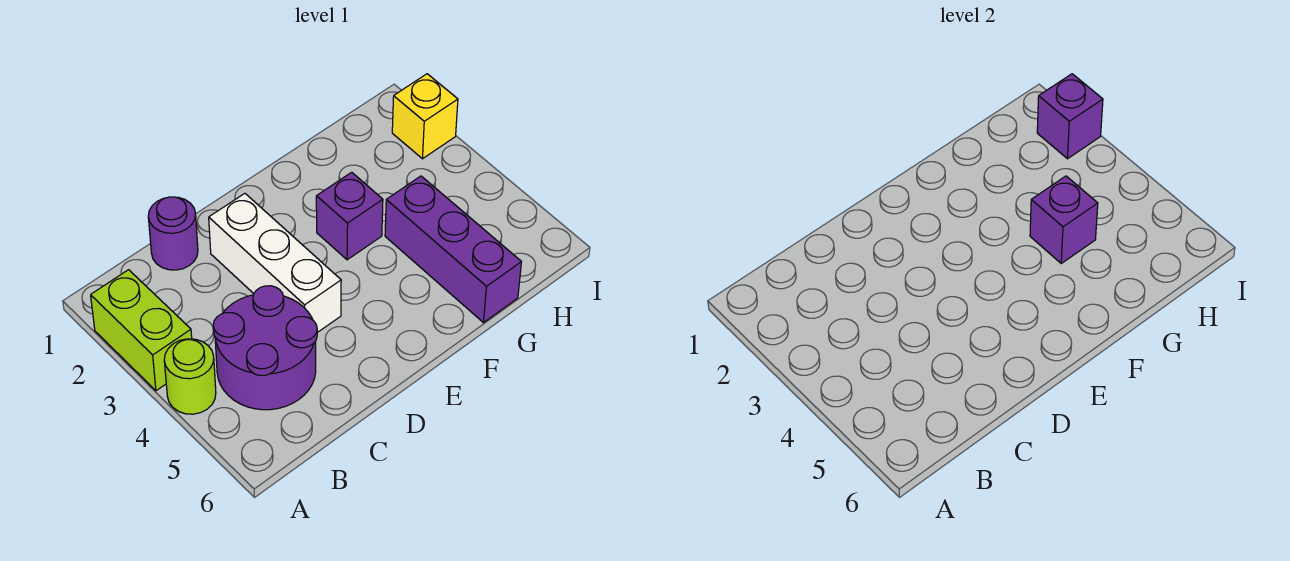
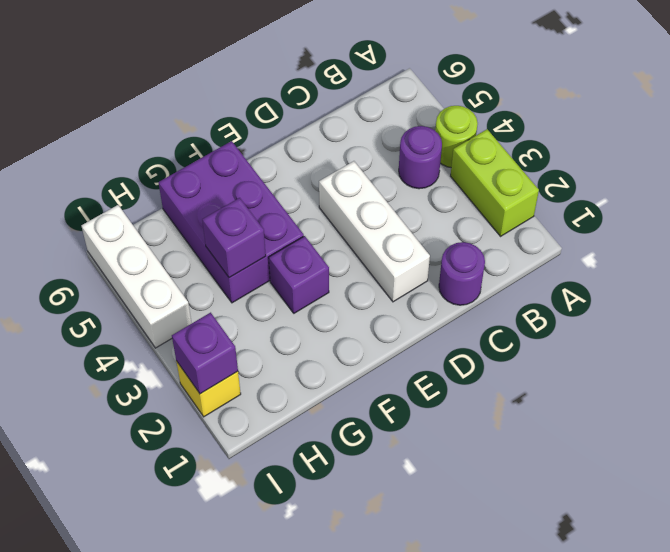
purple 2x2 round brick [213,286,317,410] -> purple 1x1 round brick [399,126,442,189]
purple 1x3 brick [385,176,521,323] -> purple 2x3 brick [159,141,304,303]
none -> white 1x3 brick [81,205,192,348]

